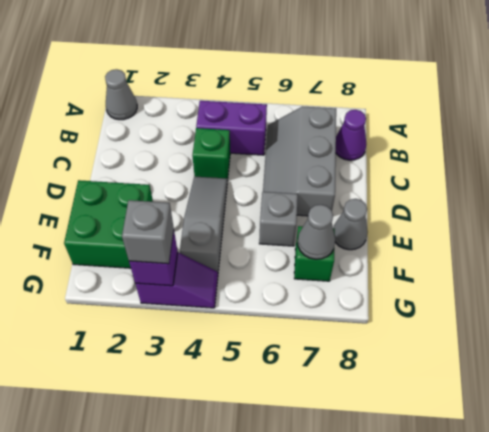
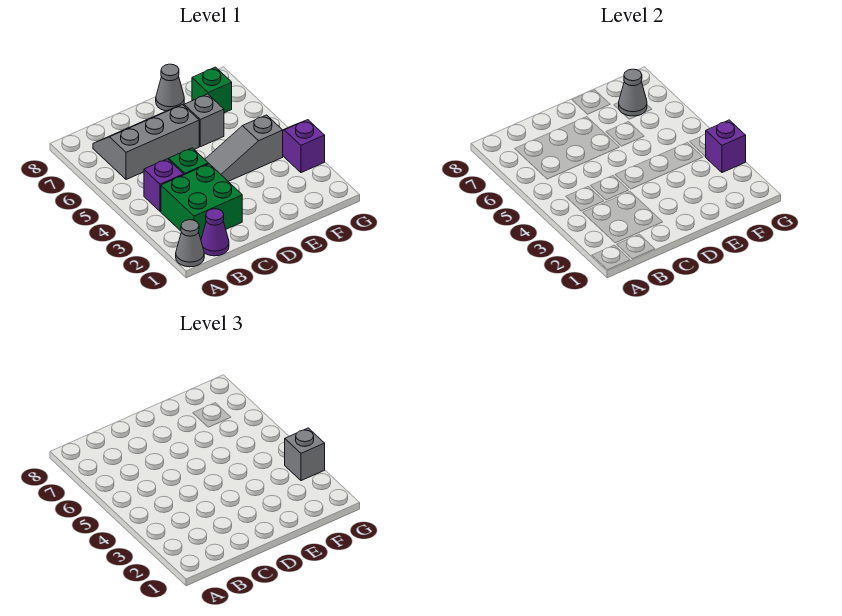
purple 1x2 brick [196,101,267,155] -> purple 1x1 brick [144,159,184,211]
grey 2x3 slope [263,106,336,216] -> grey 2x3 slope turned to [93,105,199,180]
purple 1x1 cone [336,110,366,160] -> purple 1x1 cone moved to [201,209,229,256]
green 2x2 brick [64,180,153,268] -> green 2x2 brick moved to [161,164,242,239]

